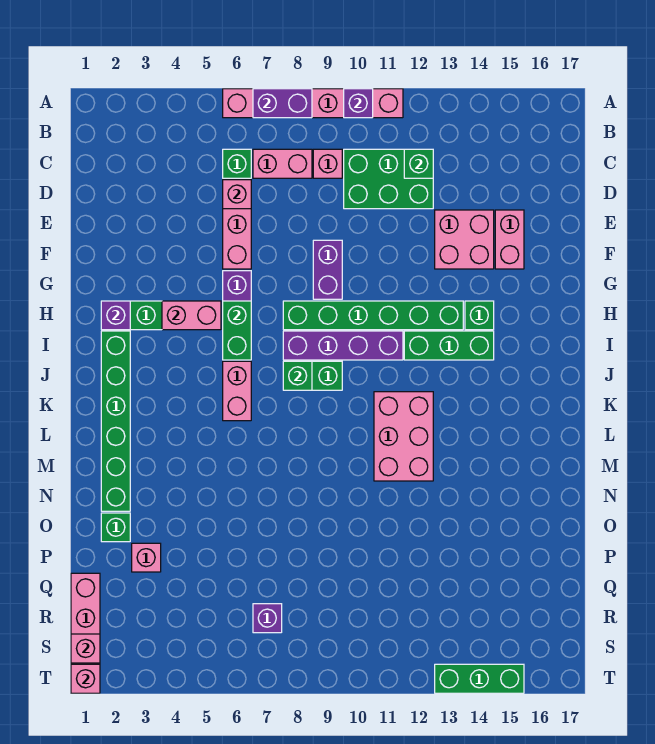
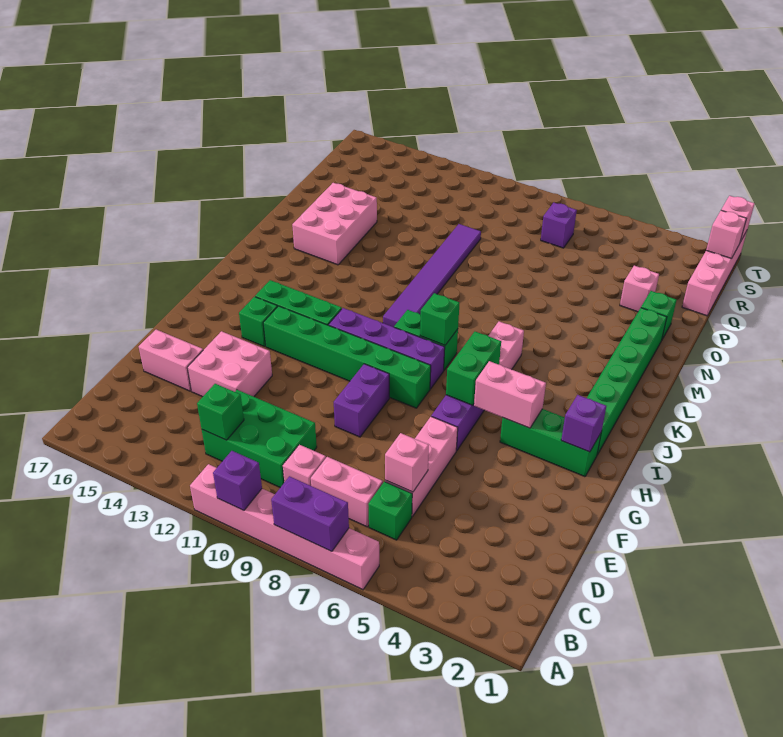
pink 1x2 brick [495,210,524,269] -> pink 1x2 brick turned to [139,330,203,391]
none -> purple 1x6 tile [383,224,481,327]
pink 2x3 brick [374,392,433,481] -> pink 2x3 brick moved to [292,183,377,265]
green 1x3 brick [435,664,524,693] -> none

